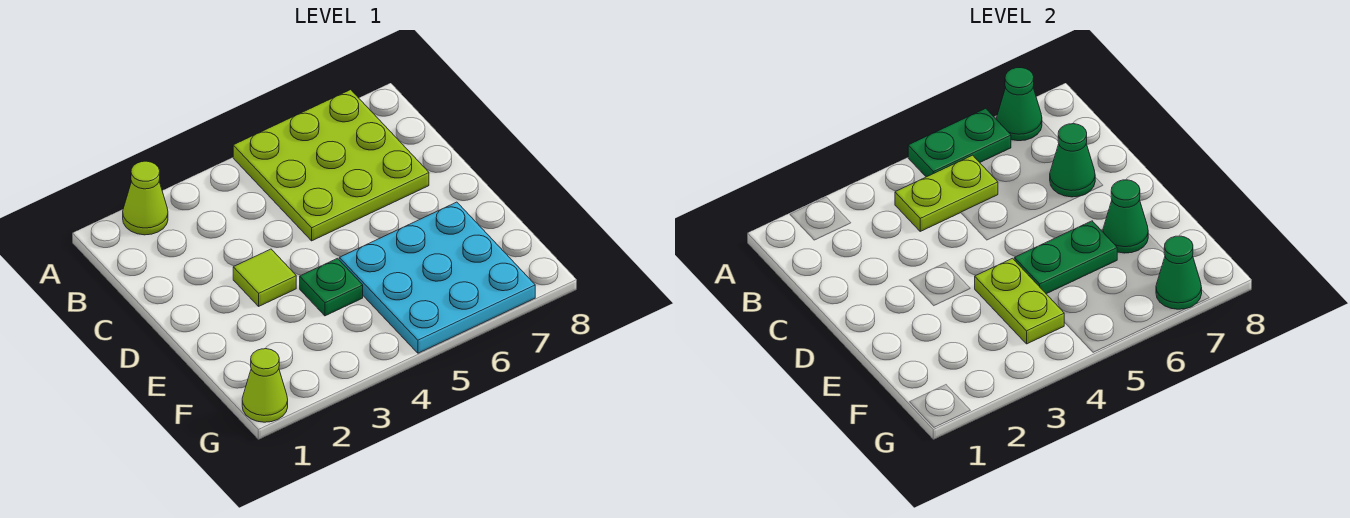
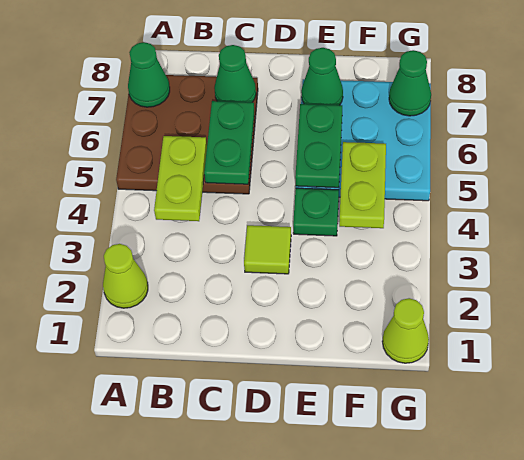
lime 3x3 plate [233,90,429,241] -> brown 3x3 plate [116,75,258,194]
green 1x2 plate [908,108,1011,177] -> green 1x2 plate moved to [204,101,254,184]
lime 1x2 plate [975,258,1064,344] -> lime 1x2 plate turned to [339,142,386,228]

